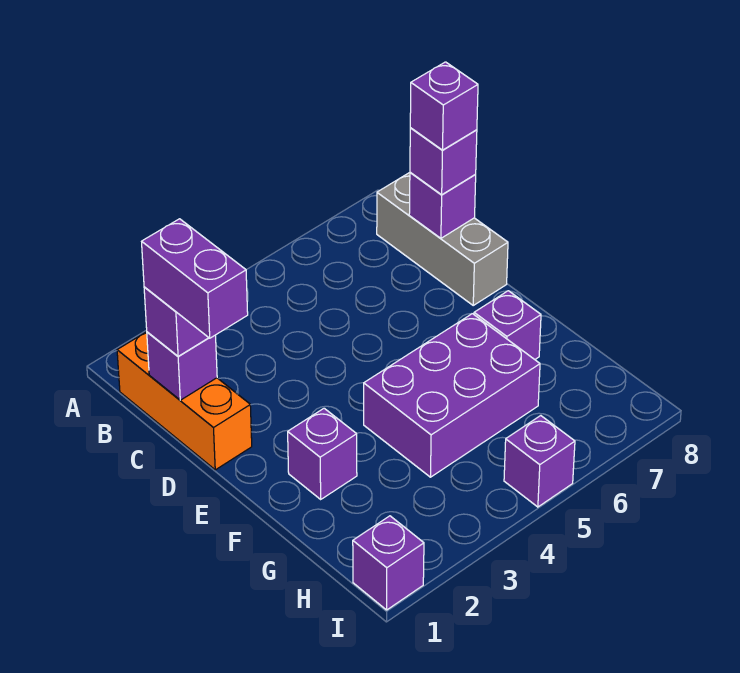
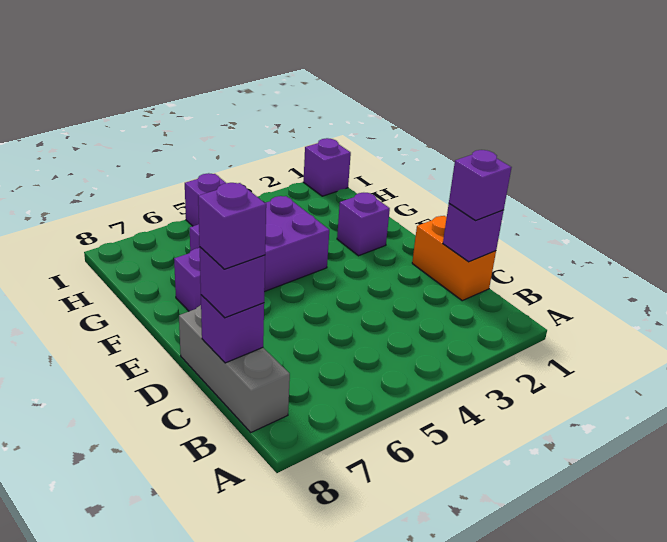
orange 1x3 brick [117,332,252,470] -> orange 1x2 brick [412,216,496,301]
purple 1x2 brick [142,219,248,338] -> none

